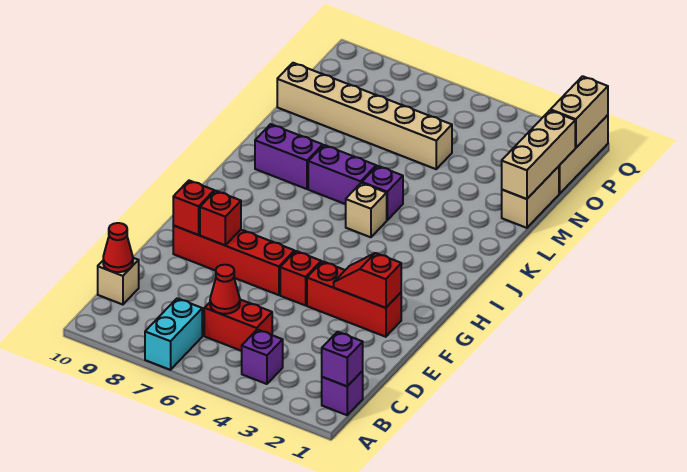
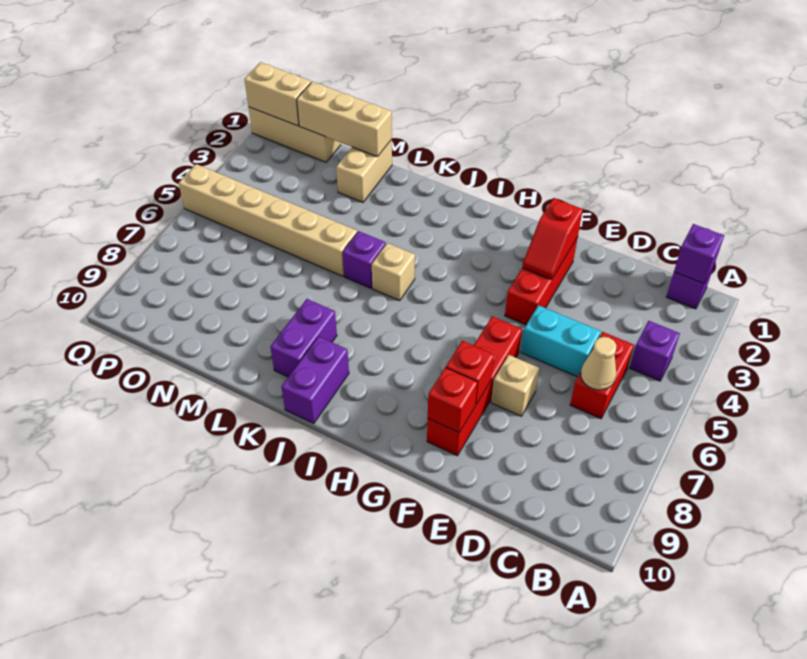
cyan 1x2 brick [145,298,202,370] -> cyan 1x2 brick moved to [521,305,601,377]
red 1x1 cone [210,265,240,314] -> tan 1x1 cone [581,337,617,390]
tan 1x1 brick [98,258,139,305] -> tan 1x1 brick moved to [491,355,539,416]
red 1x1 cone [103,223,133,272] -> none
red 1x1 brick [280,251,321,305] -> none
purple 1x2 brick [308,145,376,204] -> purple 1x2 brick moved to [282,336,349,424]
tan 1x2 brick [502,166,559,228] -> tan 1x2 brick turned to [336,139,392,202]
tan 1x6 brick [277,63,452,169] -> tan 1x6 brick turned to [179,164,357,276]

